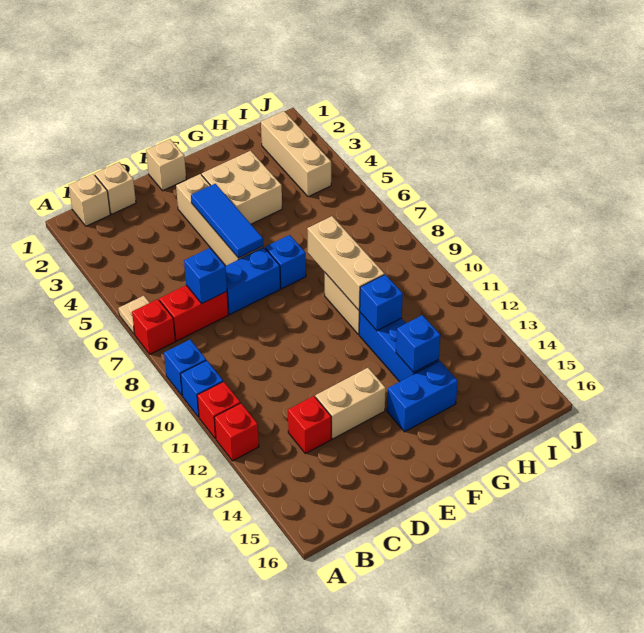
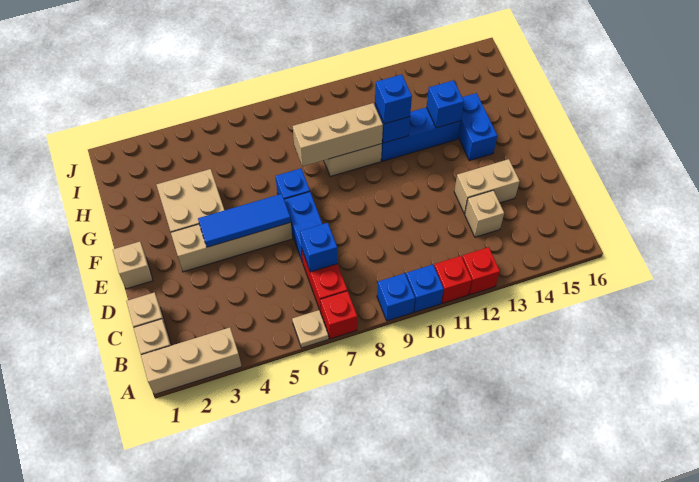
red 1x1 brick [288,396,331,454] -> tan 1x1 brick [465,190,504,237]
tan 1x2 brick [315,368,386,439] -> tan 1x2 brick turned to [454,159,520,214]
none -> blue 1x1 brick [375,75,412,124]
tan 1x3 brick [261,111,331,197] -> tan 1x3 brick moved to [141,328,242,395]

